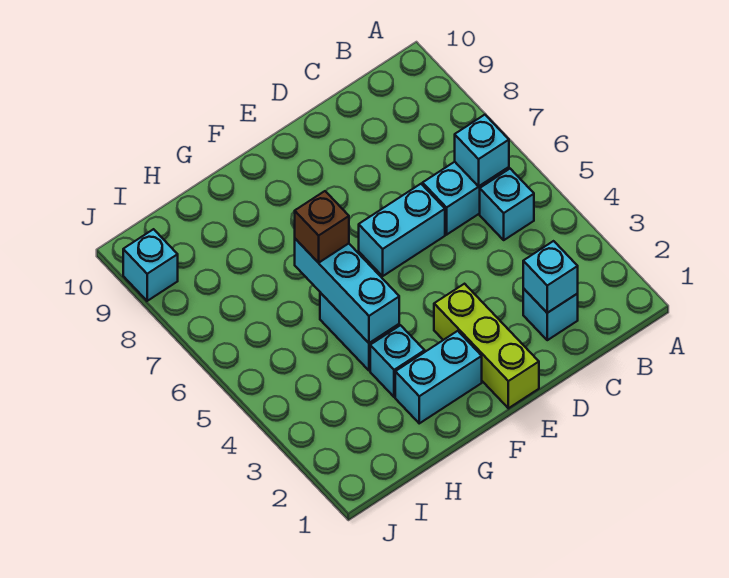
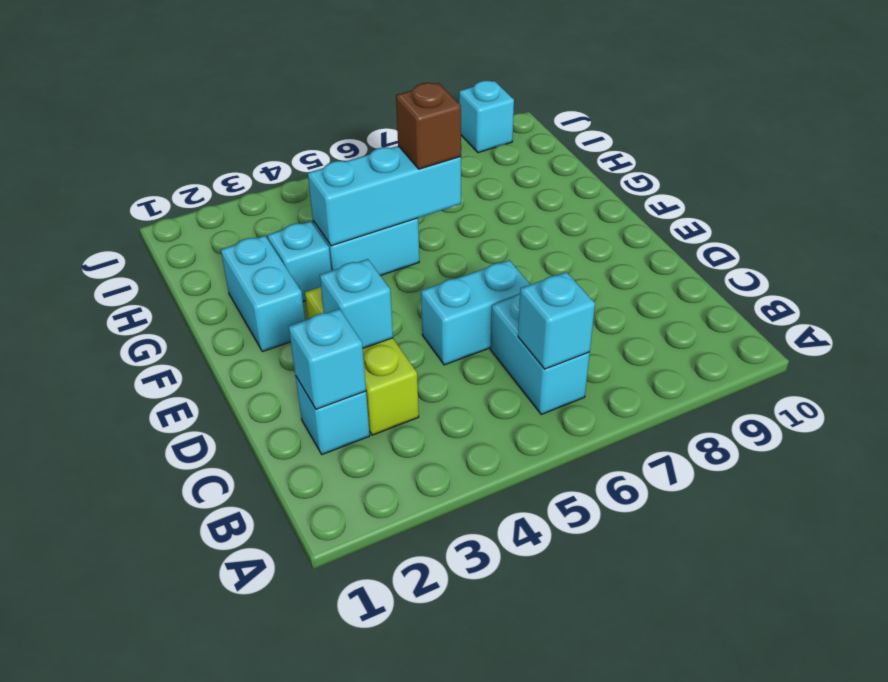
cyan 1x1 brick [480,169,534,240] -> cyan 1x1 brick moved to [320,259,393,348]
cyan 1x2 brick [359,184,445,276] -> cyan 1x2 brick turned to [421,260,530,365]
lime 1x3 brick [434,284,539,408] -> lime 1x3 brick turned to [305,287,419,435]

